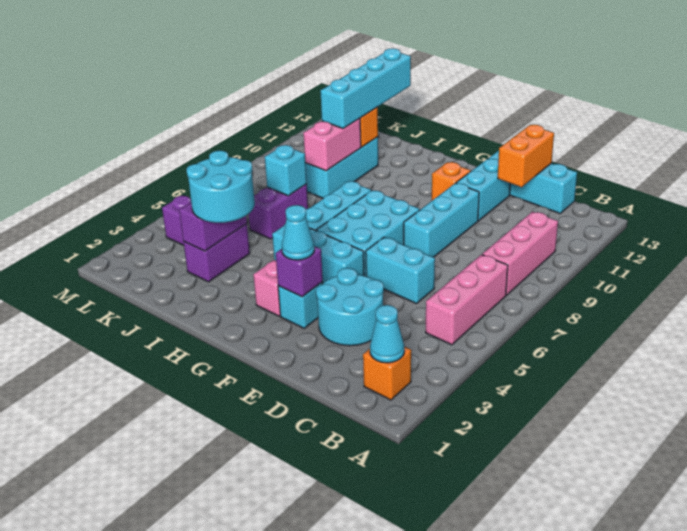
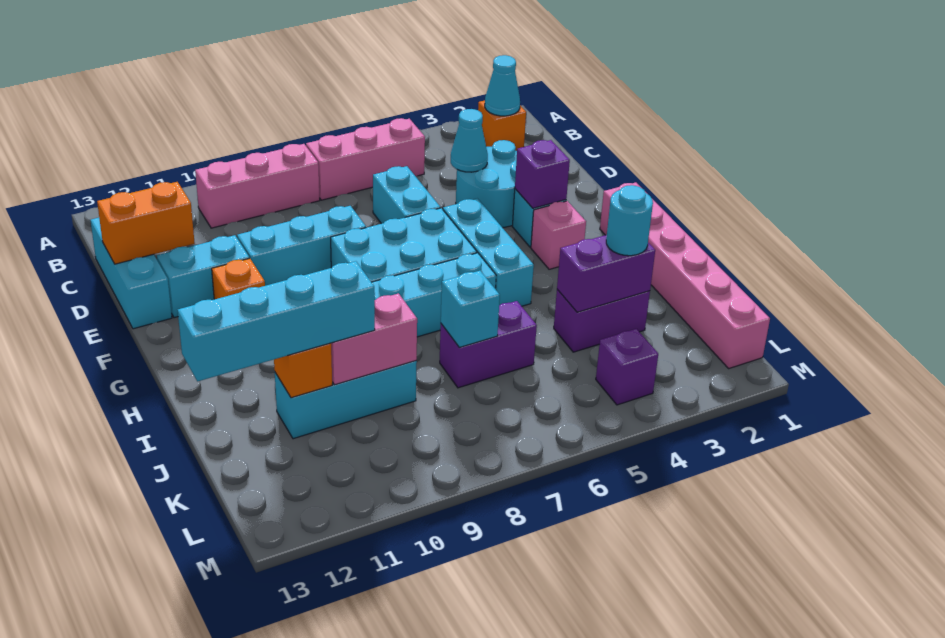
cyan 1x1 cone [282,205,314,260] -> cyan 1x1 cone moved to [451,109,488,172]
none -> pink 1x6 brick [600,182,770,368]
cyan 2x2 round brick [187,151,255,223] -> cyan 1x1 round brick [606,185,653,256]

